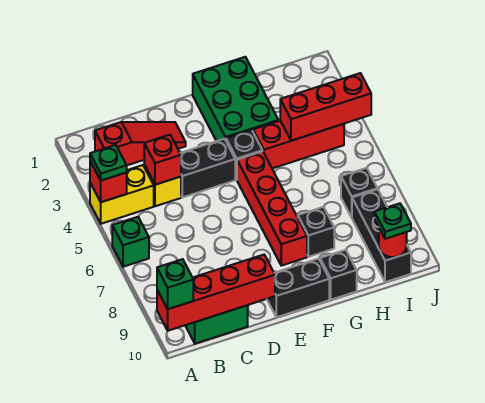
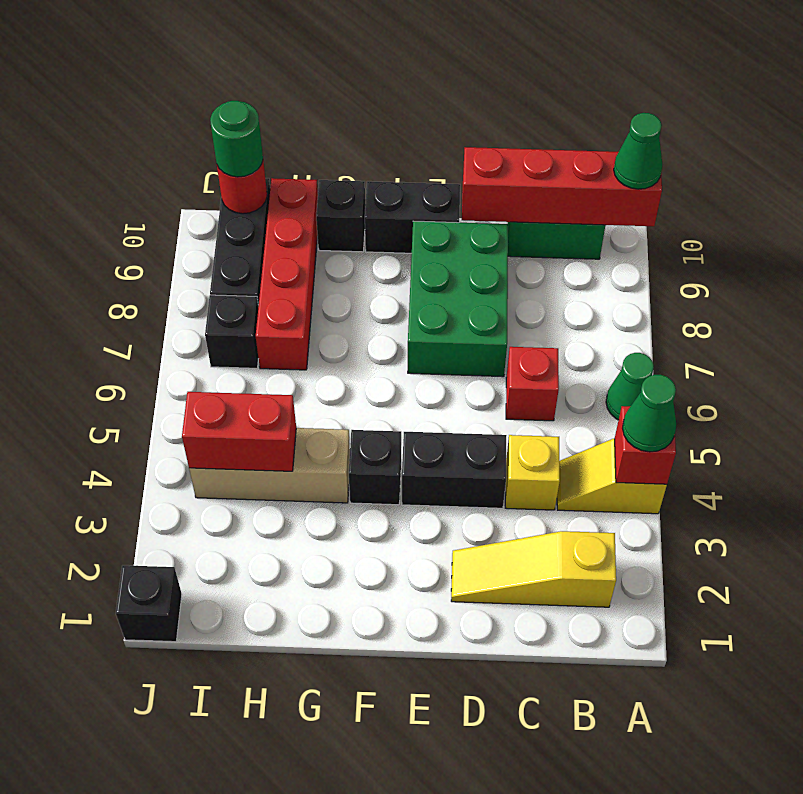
yellow 1x2 brick [90,165,154,224] -> yellow 1x2 slope [557,439,667,514]
green 1x1 plate [90,145,127,181] -> green 1x1 cone [622,375,676,452]
green 1x1 brick [112,217,149,267] -> green 1x1 cone [606,353,654,420]
green 1x1 brick [157,259,193,309] -> green 1x1 cone [614,113,662,189]
red 1x3 slope [95,122,186,165] -> yellow 1x3 slope [451,531,616,607]
red 1x1 brick [144,135,181,185] -> red 1x1 brick moved to [506,347,559,421]
green 2x3 brick [193,57,279,141] -> green 2x3 brick moved to [408,221,508,377]
red 1x4 brick [237,151,307,266] -> red 1x4 brick moved to [256,178,318,370]
red 1x3 brick [253,121,344,168] -> tan 1x3 brick [189,428,350,503]
black 1x1 brick [298,207,334,257] -> black 1x1 brick moved to [116,565,182,642]
red 1x3 brick [280,73,371,141] -> red 1x2 brick [182,392,296,471]
green 1x1 plate [374,203,411,239] -> green 1x1 round brick [210,101,263,177]

